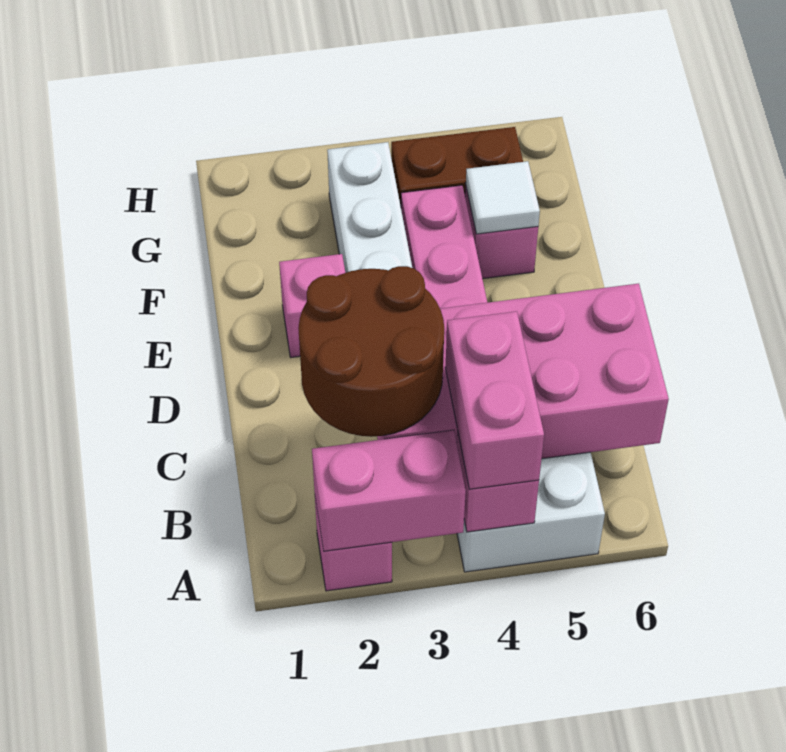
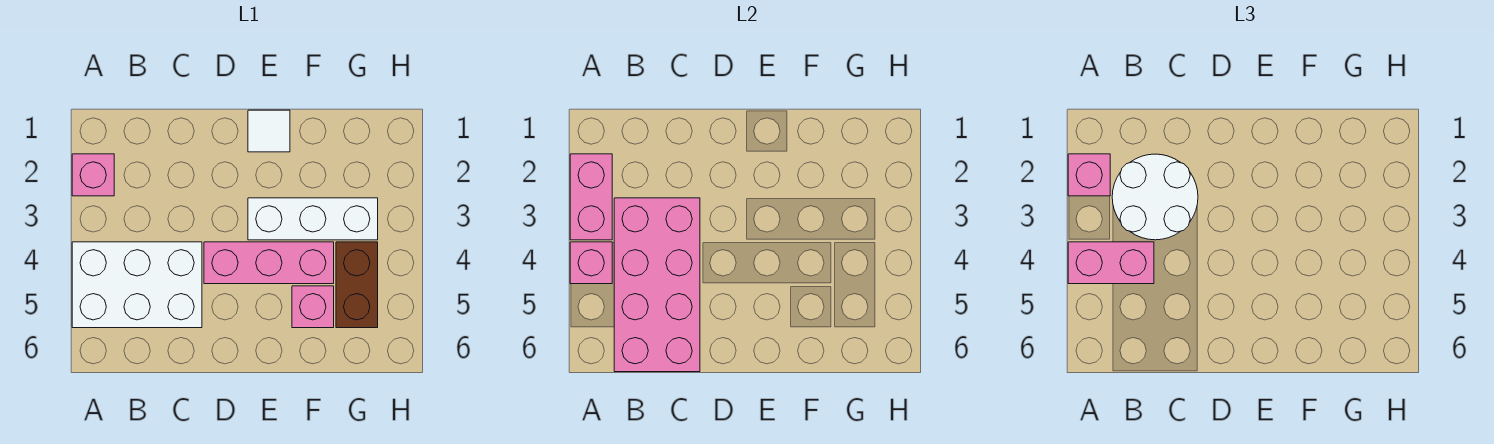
brown 2x2 round brick [298,266,444,437] -> white 2x2 round brick [1112,154,1198,240]
pink 1x1 brick [279,254,345,357] -> pink 1x1 brick moved to [1068,154,1110,196]
white 1x1 tile [466,161,540,234] -> white 1x1 tile moved to [248,110,290,152]

